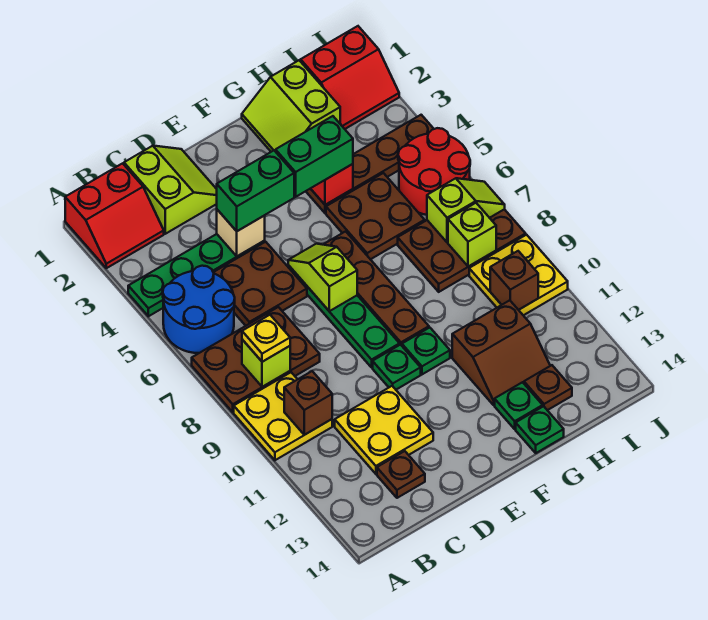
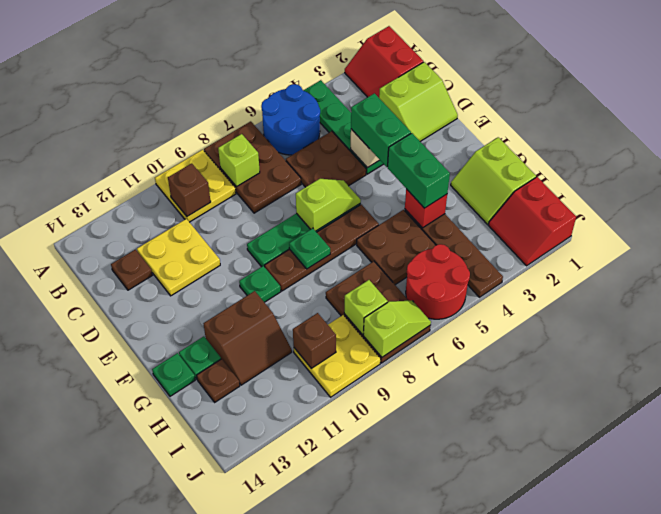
yellow 1x1 plate [242,315,290,362] -> none
green 1x1 plate [373,345,421,390] -> green 1x1 plate moved to [289,228,330,269]
lime 2x2 slope [242,60,340,152] -> lime 2x2 slope turned to [451,137,536,224]
brown 2x2 slope [452,300,550,405] -> brown 2x2 slope turned to [204,291,292,385]
lime 1x2 slope [427,178,505,242] -> lime 1x2 slope turned to [363,301,431,357]

